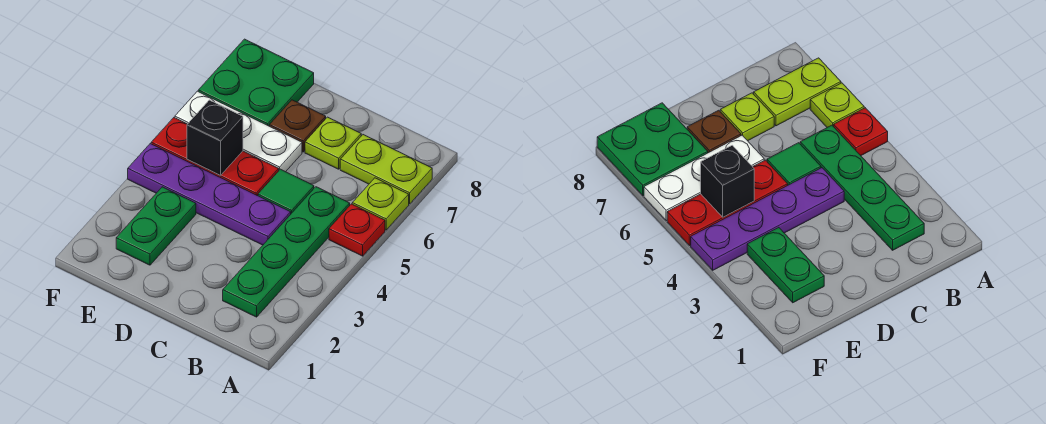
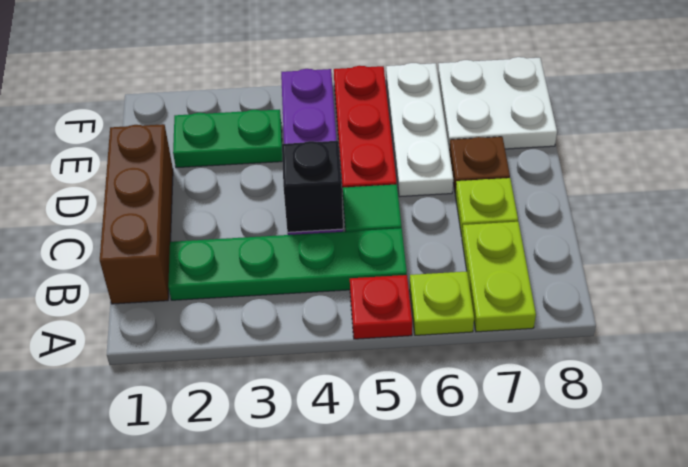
none -> brown 1x3 brick [100,124,173,304]
black 1x1 brick [187,100,243,175] -> black 1x1 brick moved to [282,141,343,232]
green 2x2 plate [198,39,314,126] -> white 2x2 plate [438,57,557,149]

